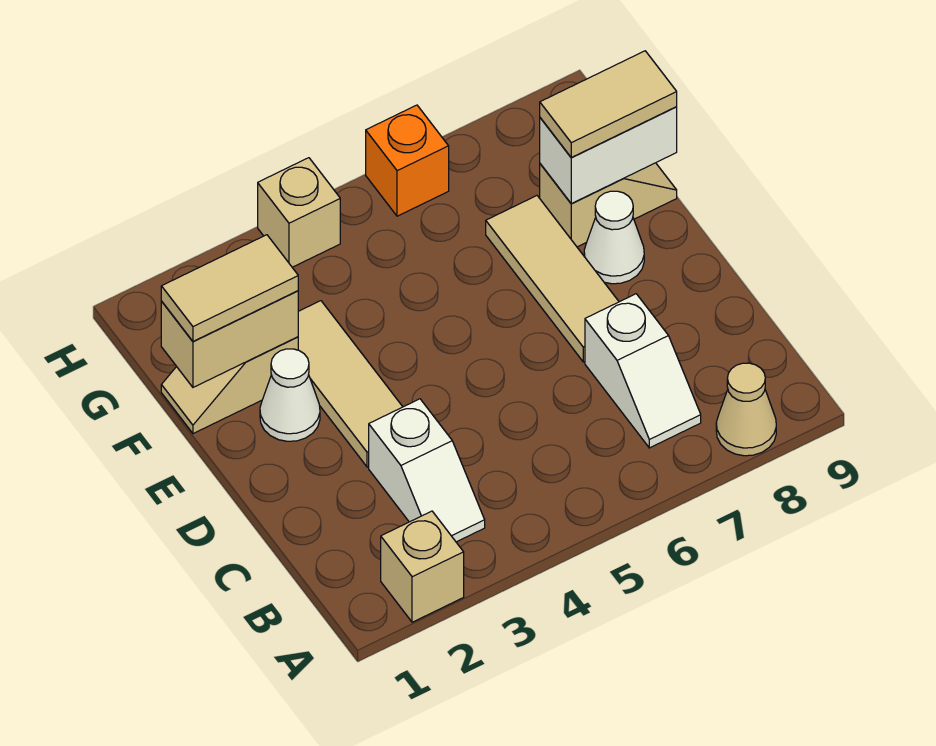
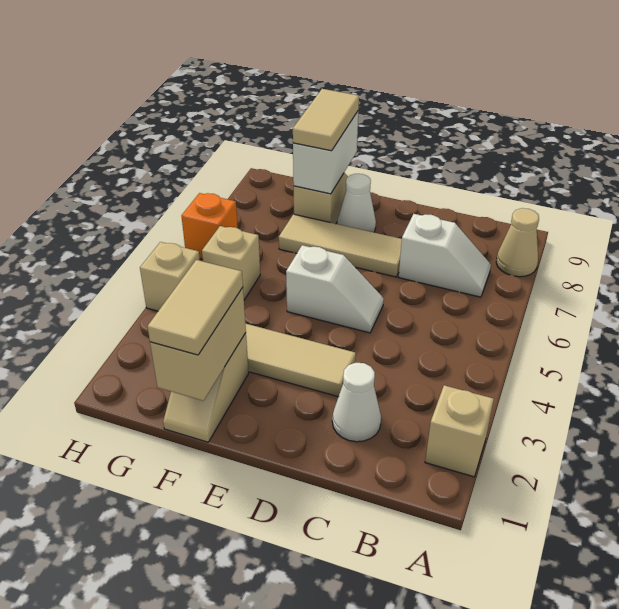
white 1x2 slope [369,399,485,542] -> white 1x2 slope moved to [286,245,384,333]
white 1x1 cone [260,349,320,441] -> white 1x1 cone moved to [332,363,381,442]
none -> tan 1x1 brick [202,226,260,300]

